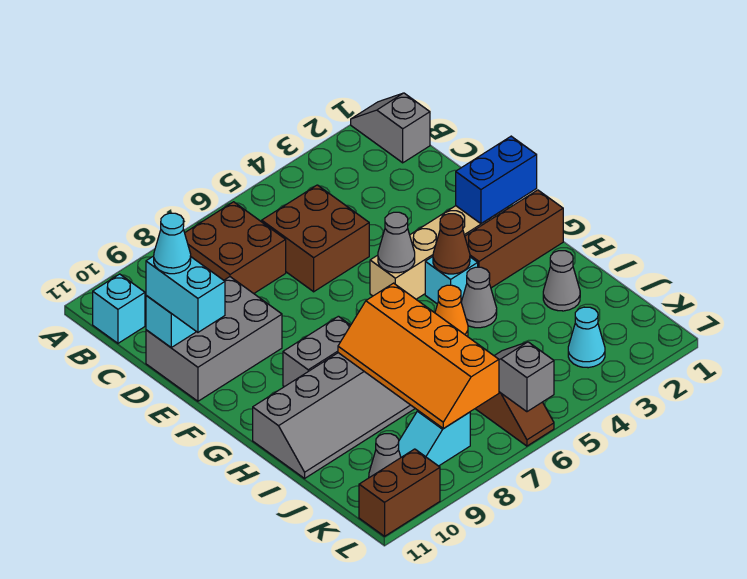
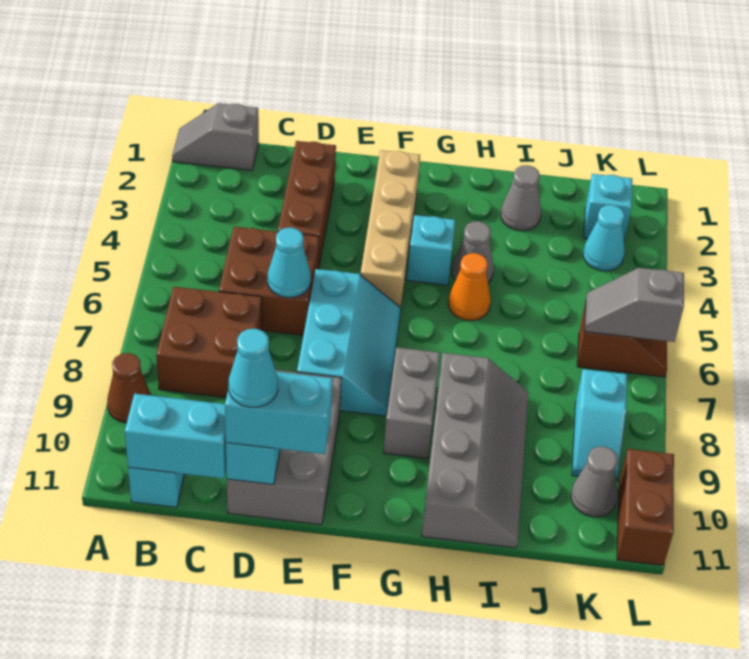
none -> cyan 1x2 brick [125,394,226,479]
none -> cyan 1x1 cone [268,227,311,297]
none -> cyan 2x3 slope [297,269,401,416]
blue 1x2 brick [456,136,537,224] -> none
grey 1x1 cone [378,212,415,273] -> none
brown 1x3 brick [465,190,563,288] -> brown 1x3 brick moved to [278,141,336,269]
brown 1x1 cone [433,214,470,274] -> brown 1x1 cone moved to [107,353,151,423]
orange 2x4 slope [338,283,499,429] -> none
none -> cyan 1x1 brick [584,174,632,240]

